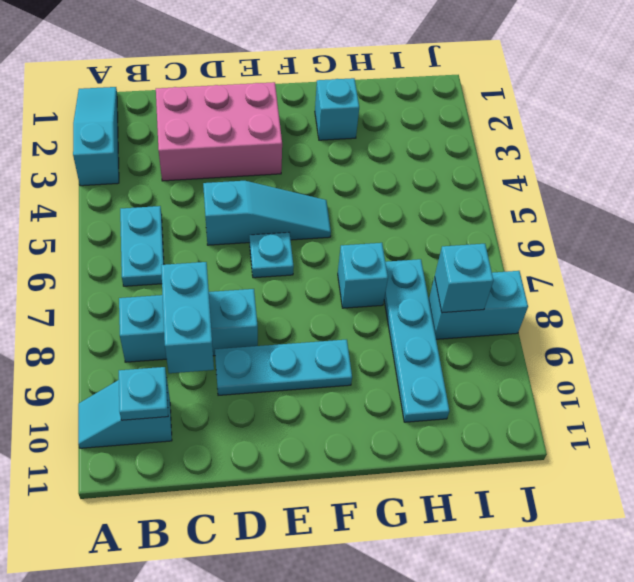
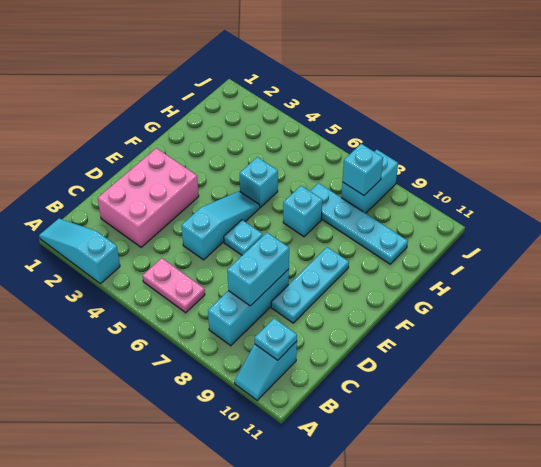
cyan 1x2 plate [120,206,164,286] -> pink 1x2 plate [143,258,205,313]
cyan 1x2 brick [161,262,214,373] -> cyan 1x2 brick turned to [227,233,289,306]
cyan 1x1 brick [315,78,359,140] -> cyan 1x1 brick moved to [240,157,278,207]

